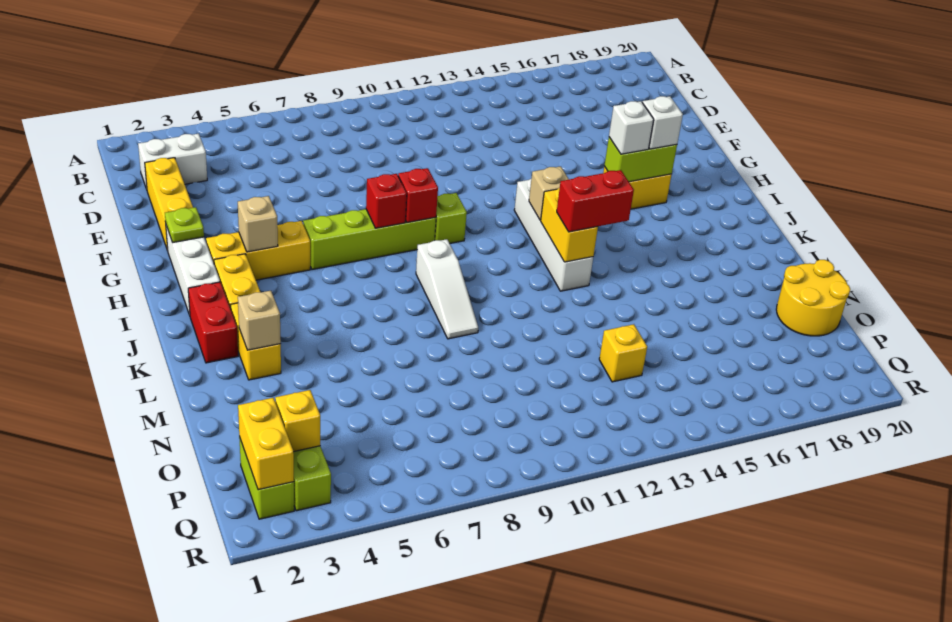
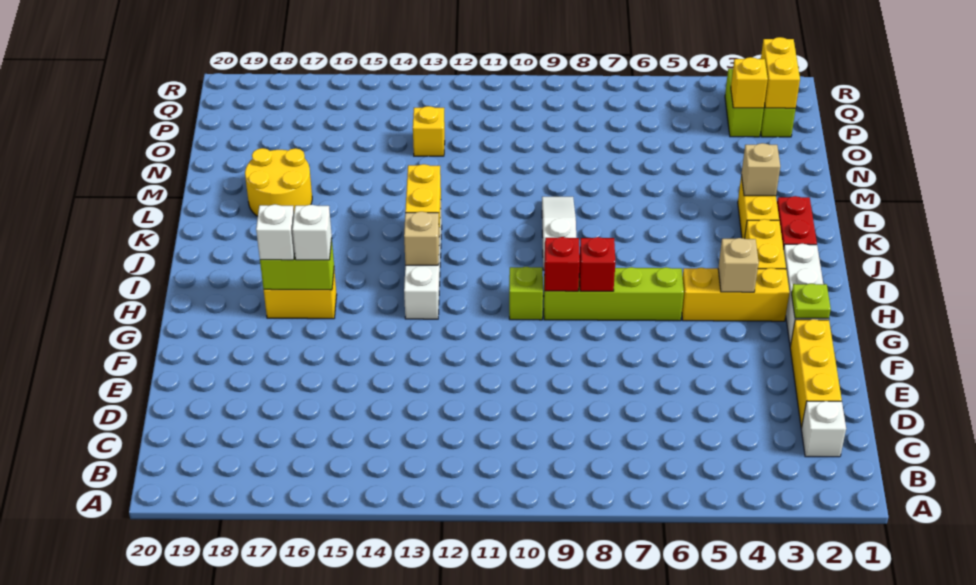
white 1x2 brick [138,134,207,189] -> white 1x1 brick [801,401,846,457]
red 1x2 brick [557,170,634,232] -> none
yellow 2x2 round brick [776,260,850,336] -> yellow 2x2 round brick moved to [245,148,312,216]

